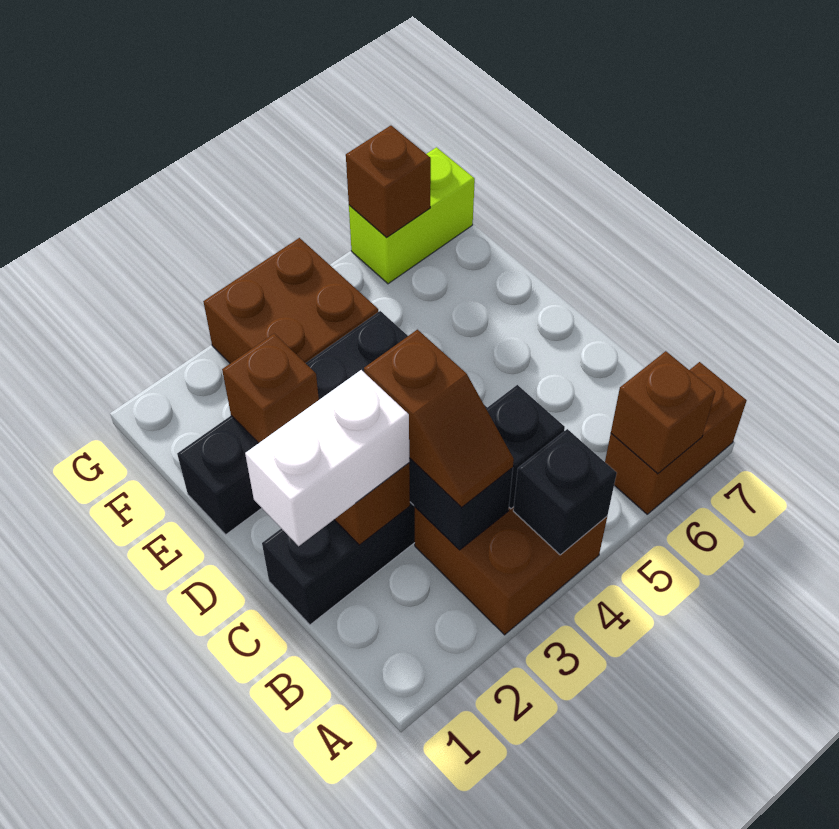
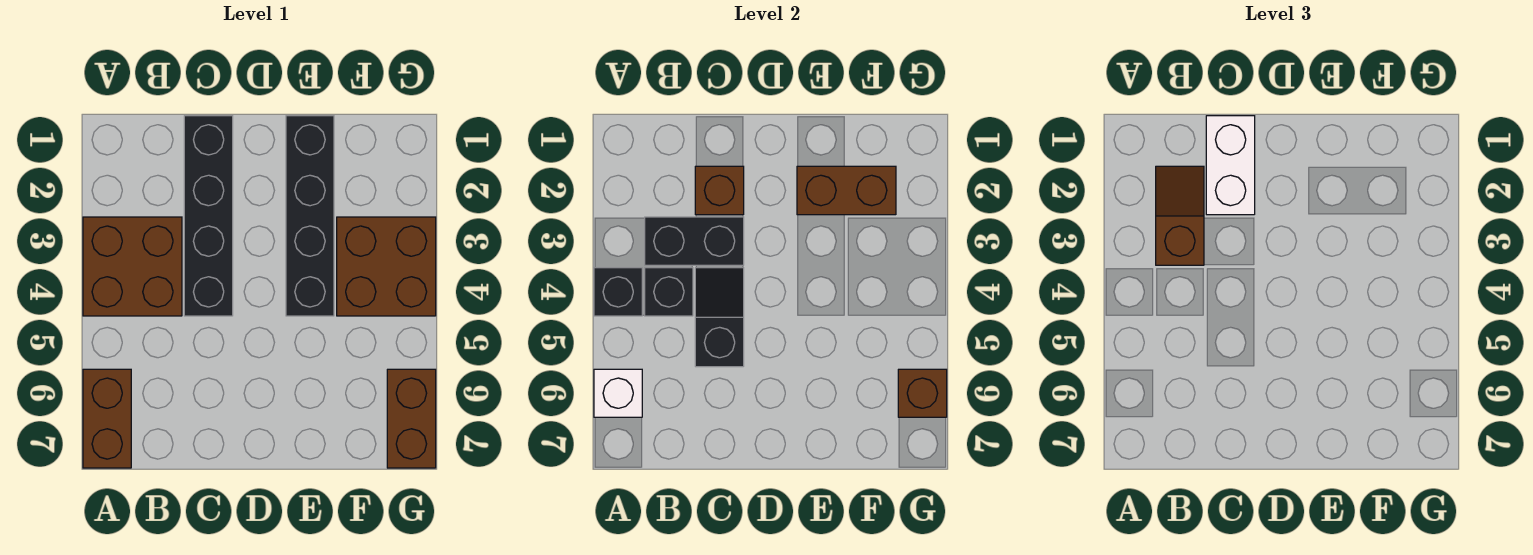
brown 1x1 brick [611,351,715,474] -> white 1x1 brick [594,369,642,417]
brown 1x2 slope [364,330,514,508] -> brown 1x2 slope turned to [1156,166,1204,265]
none -> black 1x2 slope [695,268,744,367]
brown 1x1 brick [222,334,319,443] -> brown 1x2 brick [797,166,896,215]
lime 1x2 brick [349,147,475,284] -> brown 1x2 brick [387,369,436,468]

